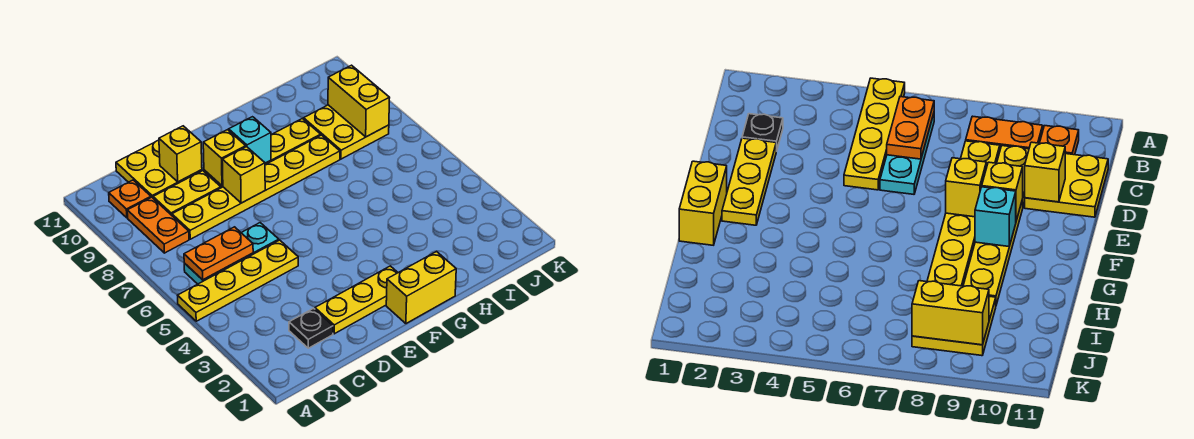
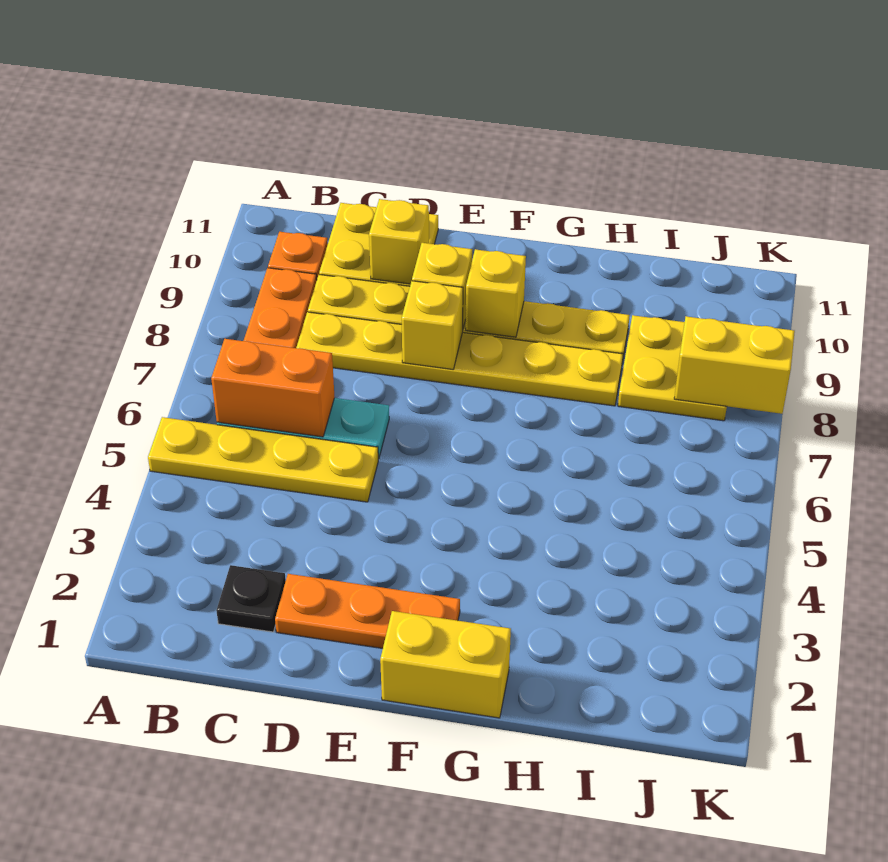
orange 1x2 plate [184,227,253,280] -> orange 1x2 brick [211,339,335,437]
yellow 1x3 plate [315,266,398,334] -> orange 1x3 plate [275,574,460,648]
cyan 1x1 brick [229,117,271,163] -> yellow 1x1 brick [466,249,526,337]
yellow 1x2 brick [328,65,390,137] -> yellow 1x2 brick turned to [674,316,795,414]

